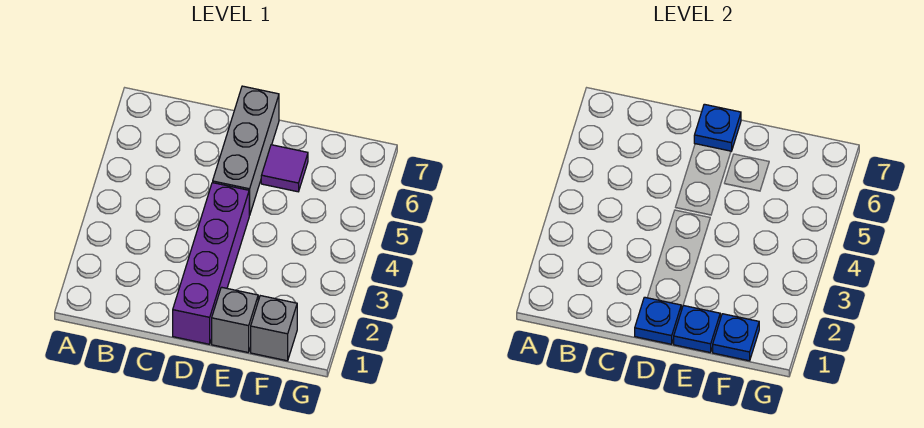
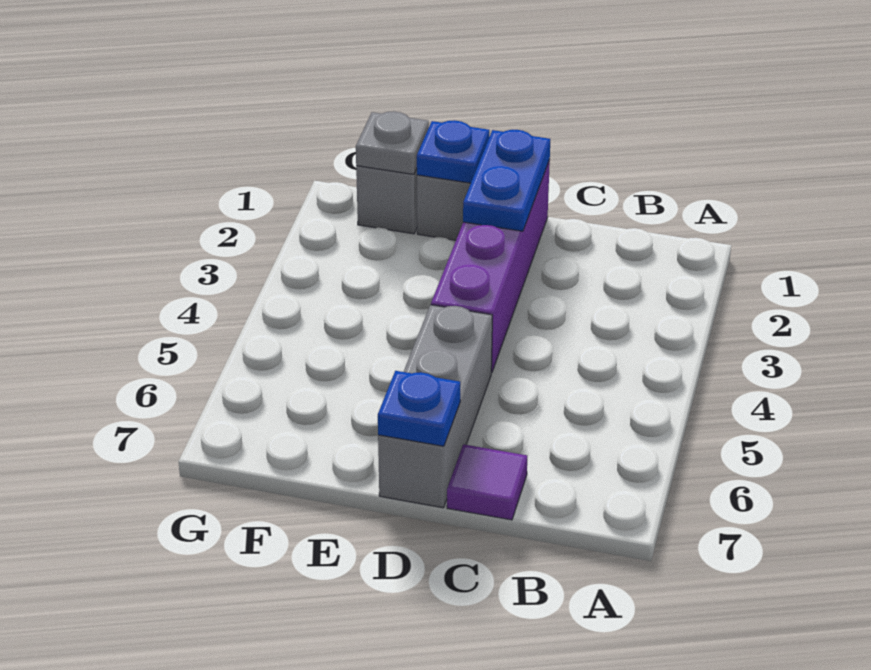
blue 1x1 plate [635,297,681,344] -> blue 1x2 plate [463,130,550,231]
purple 1x1 tile [261,145,308,192] -> purple 1x1 tile moved to [447,444,527,520]
blue 1x1 plate [713,314,759,361] -> grey 1x1 plate [356,111,429,174]

